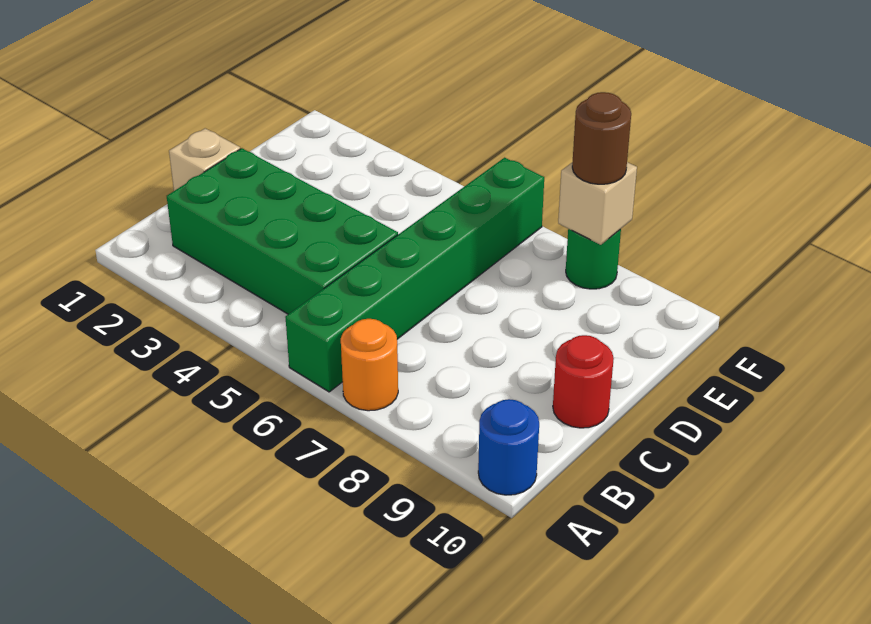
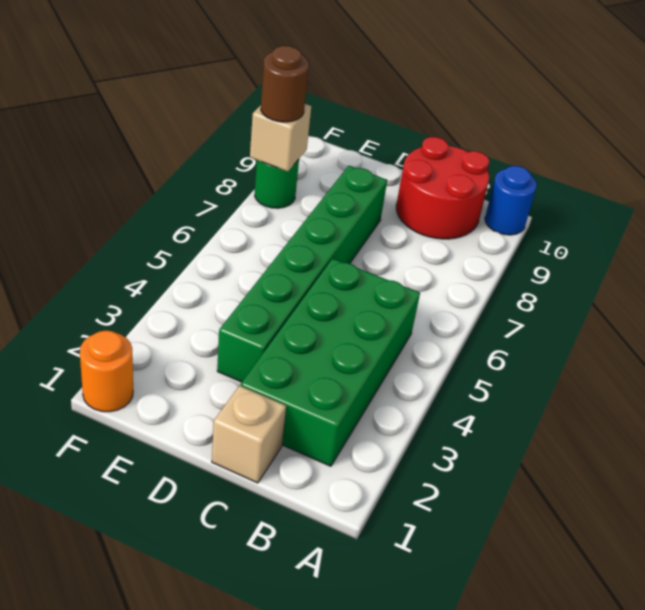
green 1x6 brick [285,158,544,392] -> green 1x6 brick turned to [217,166,387,382]
orange 1x1 round brick [341,319,398,411] -> orange 1x1 round brick moved to [80,330,133,412]
red 1x1 round brick [553,335,614,428] -> red 2x2 round brick [396,137,489,239]

